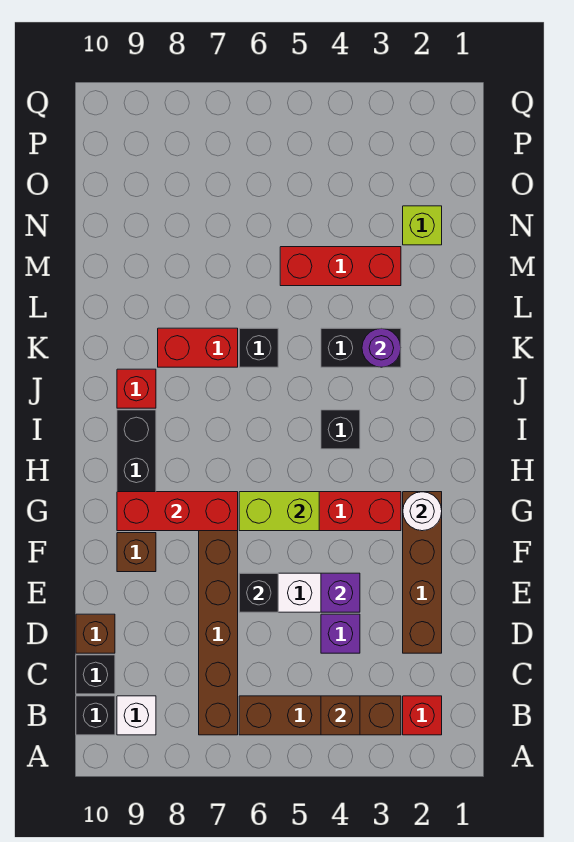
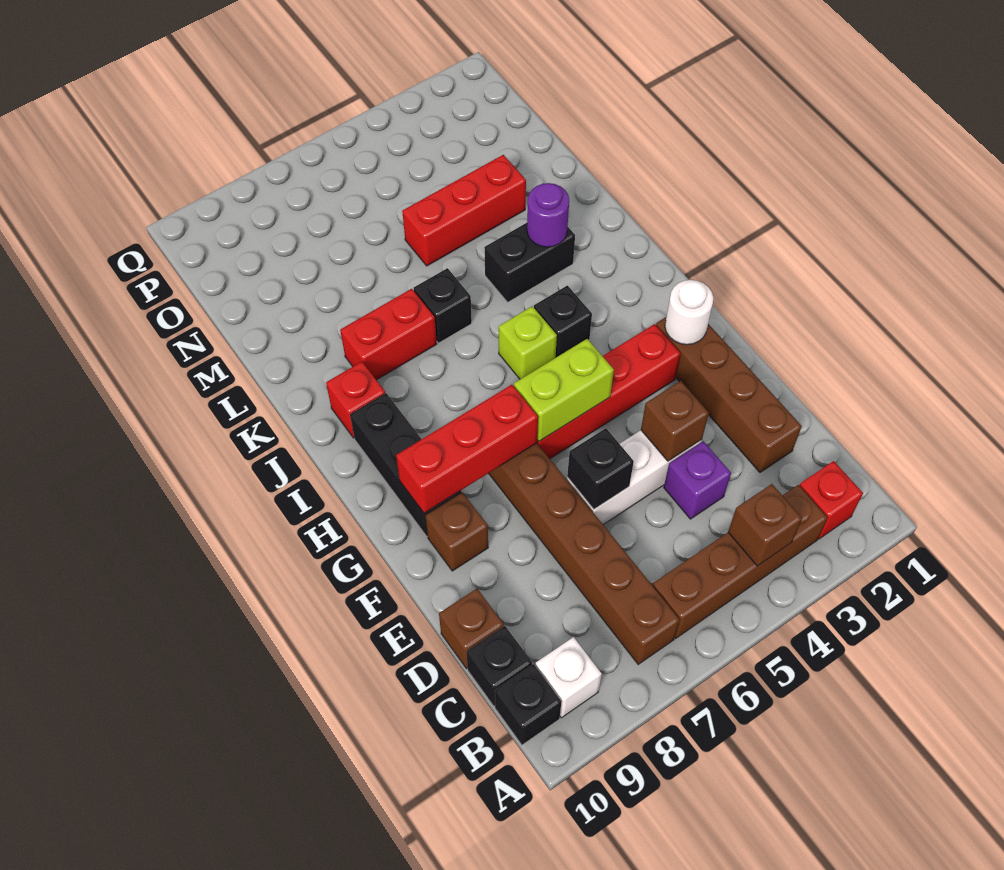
purple 1x1 brick [321,573,360,612] -> brown 1x1 brick [641,381,709,461]
lime 1x1 brick [403,206,442,245] -> lime 1x1 brick moved to [499,306,557,379]

